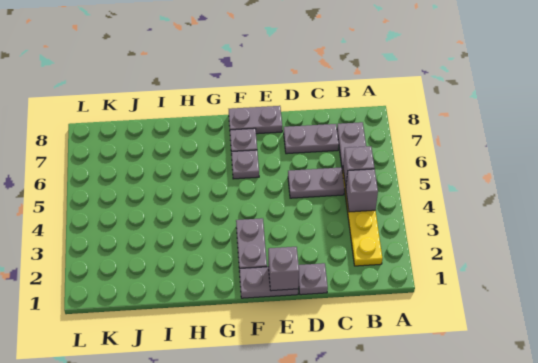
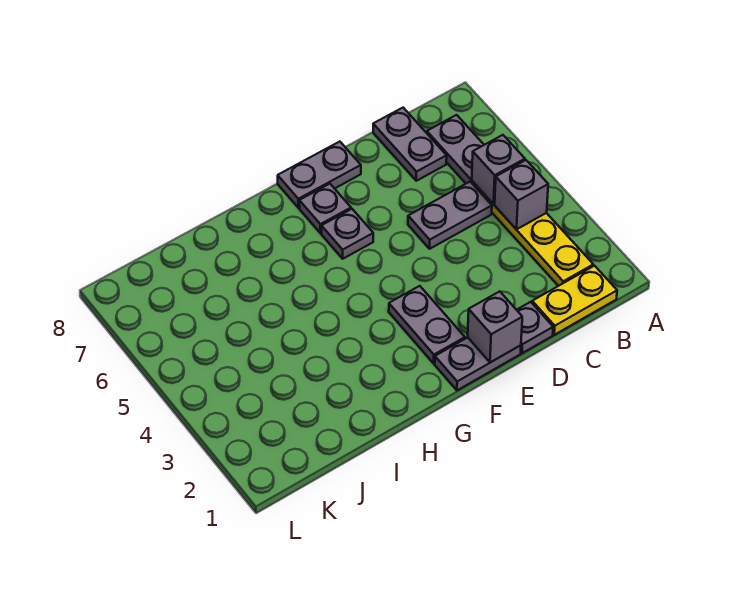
none -> yellow 1x2 plate [532,266,617,335]
grey 1x2 plate [284,124,339,154] -> grey 1x2 plate turned to [373,108,447,181]

